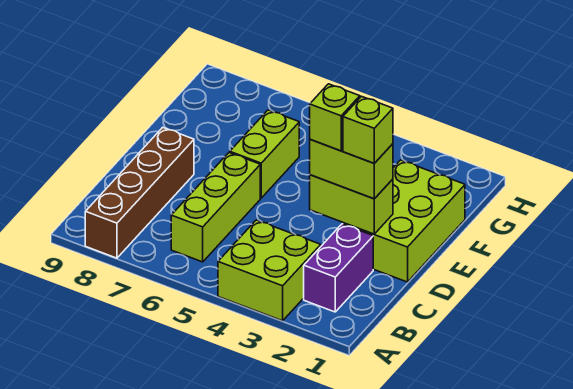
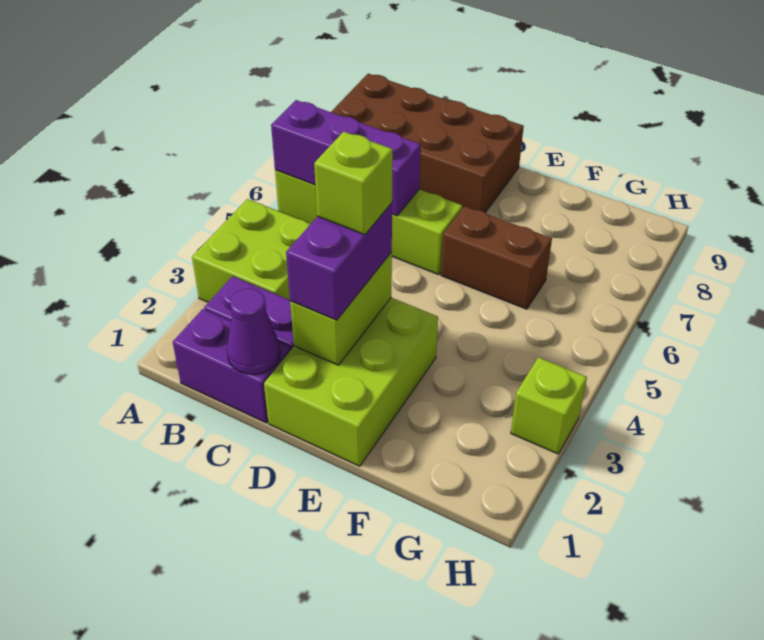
none -> purple 1x3 brick [271,100,421,216]
brown 1x4 brick [85,127,194,258] -> brown 2x4 brick [331,74,524,212]
none -> purple 1x2 brick [173,309,291,423]
lime 1x3 brick [171,153,260,262] -> lime 1x4 brick [275,170,462,275]
none -> purple 1x1 cone [227,289,280,374]
lime 2x3 brick [343,160,465,282] -> lime 2x3 brick turned to [264,298,438,466]
lime 1x2 brick [310,139,393,199] -> purple 1x2 brick [286,203,392,320]
lime 1x1 brick [343,96,393,163] -> lime 1x1 brick moved to [511,357,587,454]
lime 1x2 brick [230,110,299,198] -> brown 1x2 brick [441,206,552,309]

